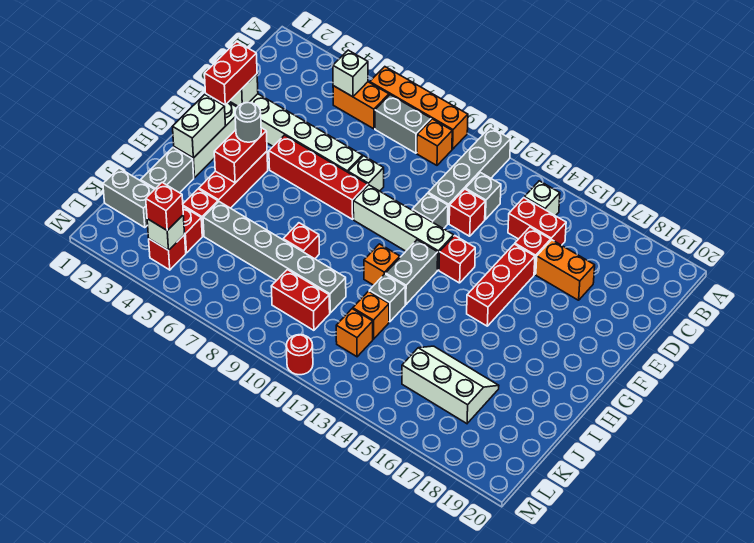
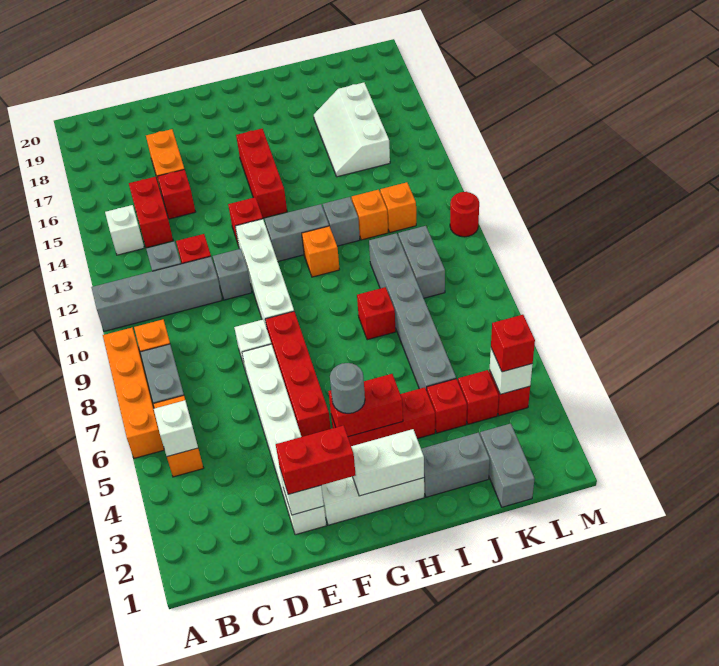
red 1x3 brick [467,244,535,326] -> red 1x3 brick turned to [236,129,287,218]
red 1x2 brick [271,270,330,330] -> grey 1x2 brick [398,226,445,298]

